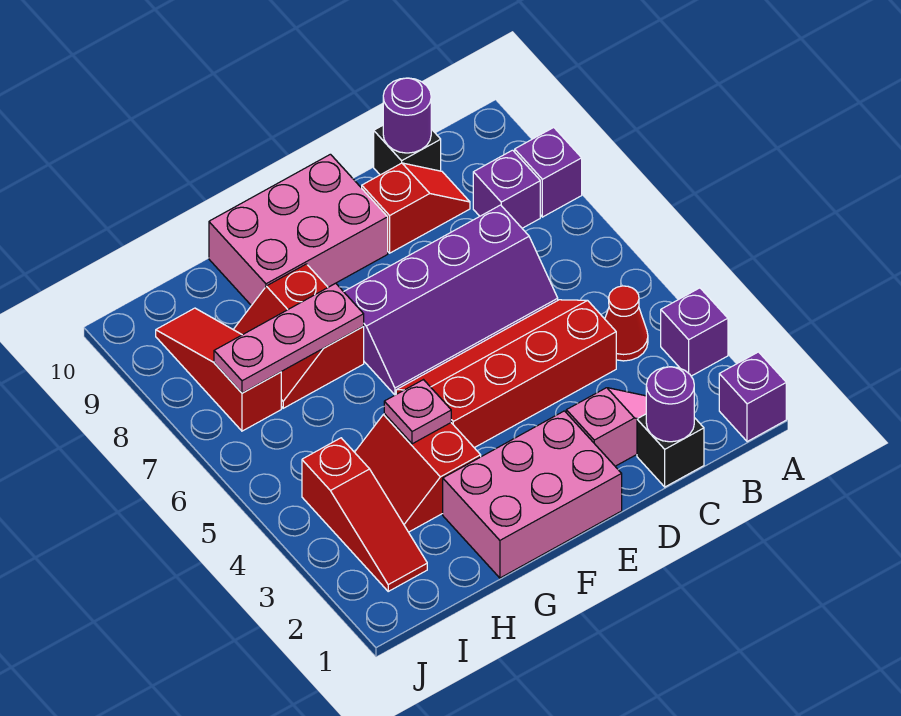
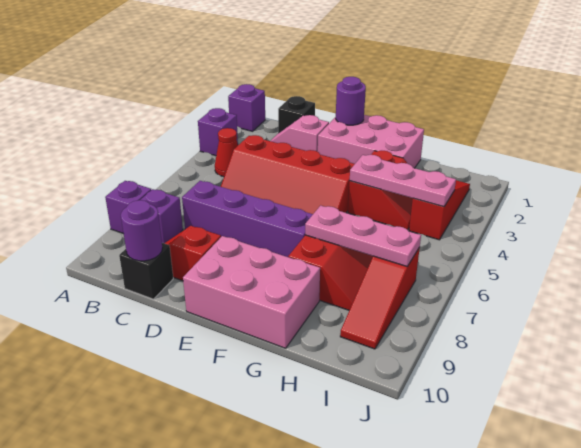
purple 1x1 round brick [646,367,694,442] -> purple 1x1 round brick moved to [336,77,366,125]
pink 1x1 plate [384,380,451,444] -> pink 1x3 plate [350,155,456,207]

